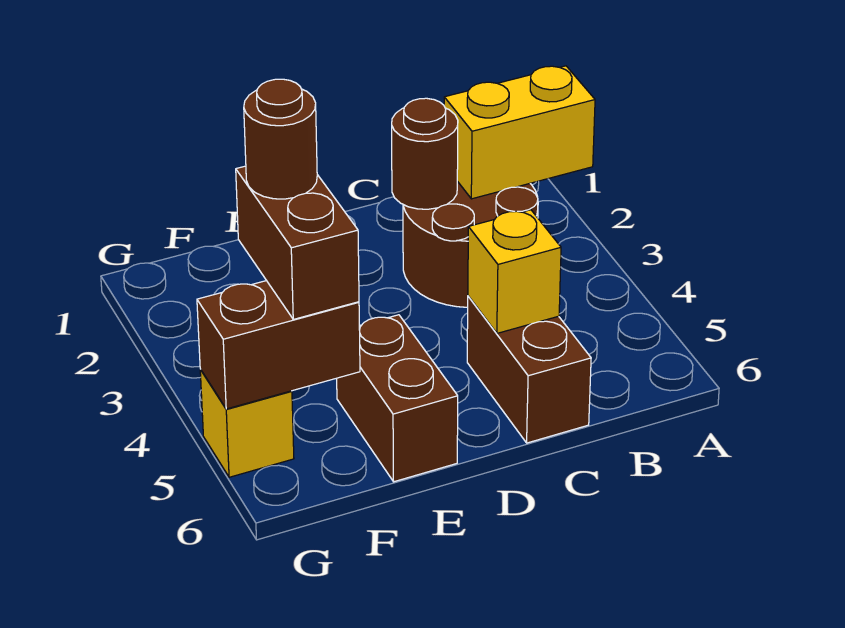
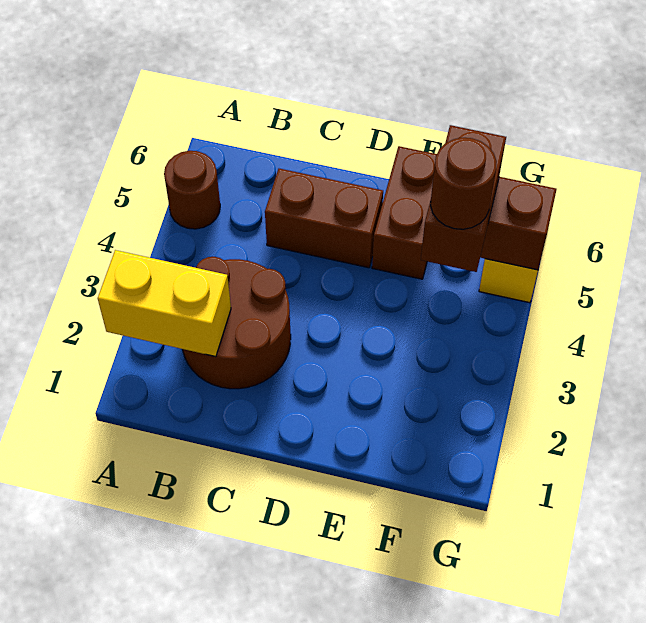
brown 1x1 round brick [392,98,458,209] -> brown 1x1 round brick moved to [164,151,220,229]
brown 1x2 brick [467,296,591,443] -> brown 1x2 brick turned to [265,169,383,268]
yellow 1x1 brick [468,210,561,333] -> none

